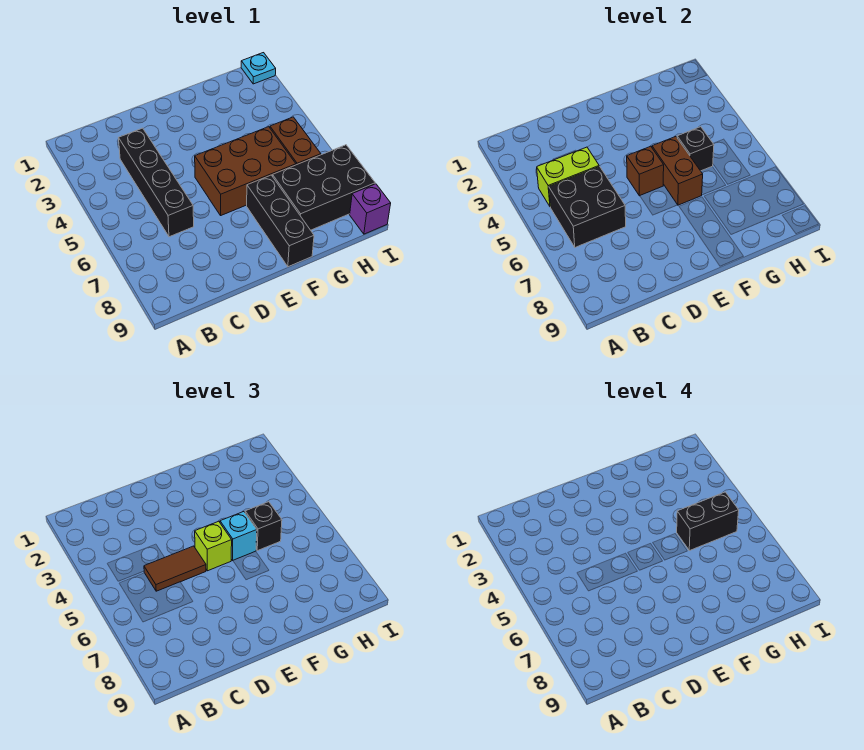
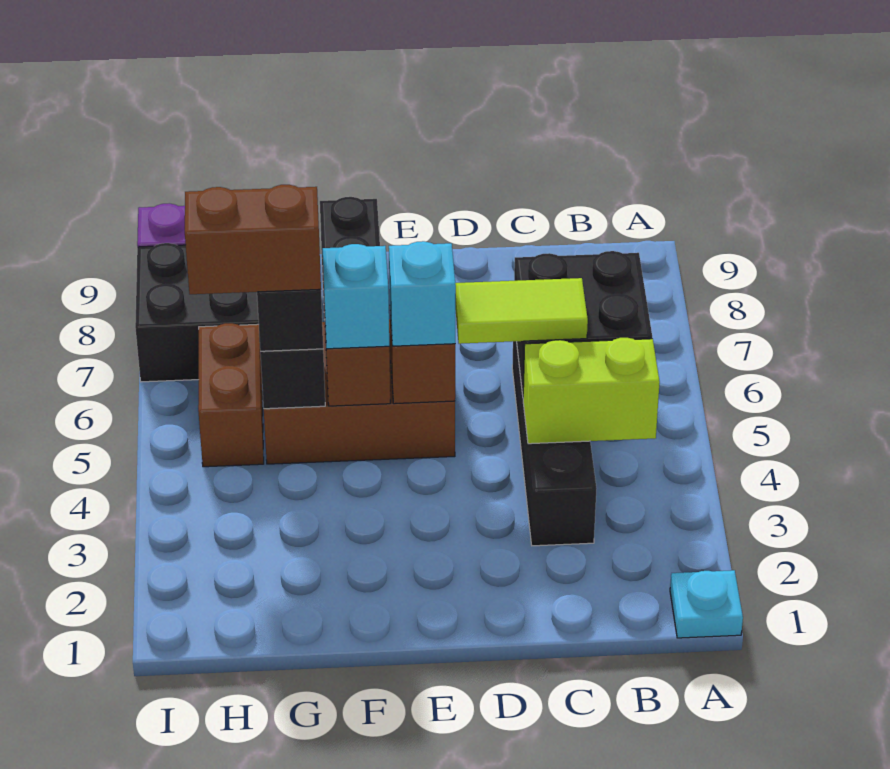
brown 1x2 tile [144,546,206,591] -> lime 1x2 tile [455,278,588,344]
lime 1x1 brick [195,521,232,571] -> cyan 1x1 brick [389,241,456,346]
black 1x2 brick [677,492,739,551] -> brown 1x2 brick [185,185,321,294]
cyan 1x1 plate [241,53,276,84] -> cyan 1x1 plate moved to [670,570,743,638]

